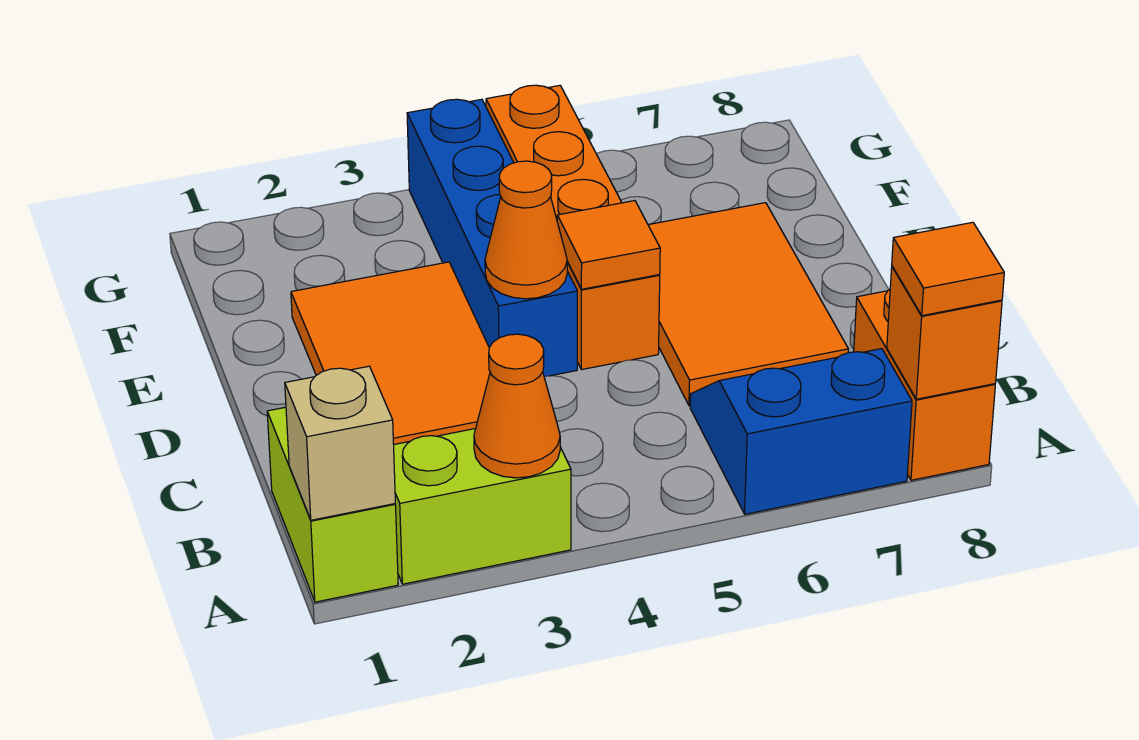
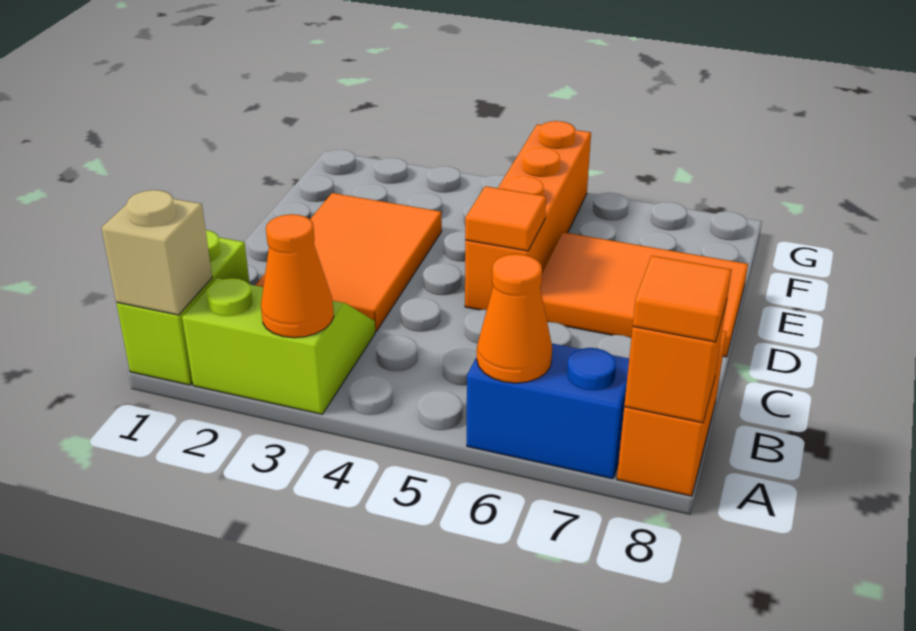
orange 2x3 tile [648,203,848,406] -> orange 2x3 tile turned to [540,232,748,357]
blue 1x4 brick [407,99,577,376] -> none
orange 1x1 cone [485,161,567,299] -> orange 1x1 cone moved to [477,254,552,383]

